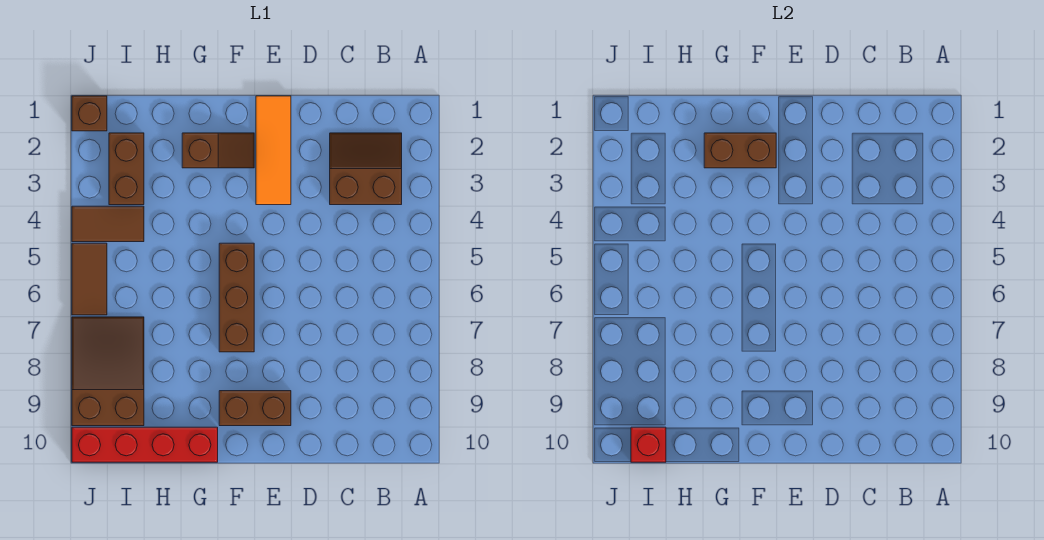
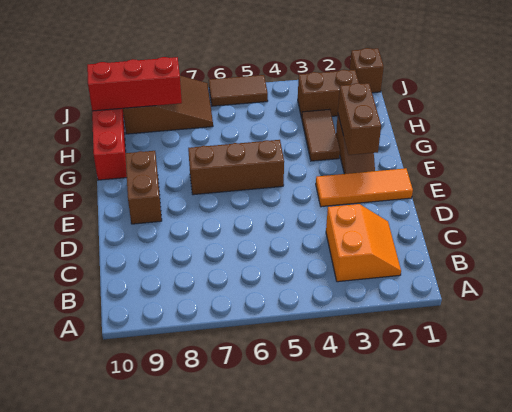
brown 2x2 slope [330,133,402,205] -> orange 2x2 slope [326,204,401,282]
brown 1x2 tile [72,206,144,242] -> brown 1x2 tile moved to [302,109,340,161]
red 1x1 brick [631,427,666,462] -> red 1x3 brick [87,57,182,111]

